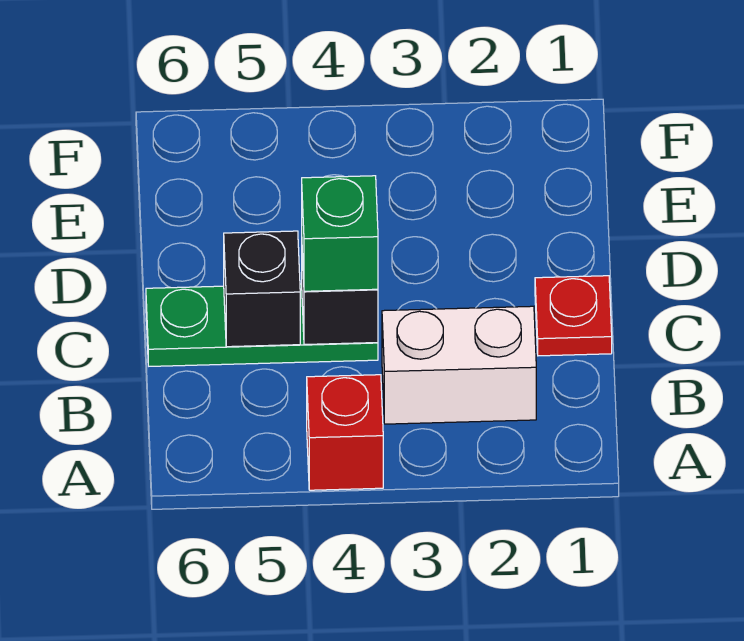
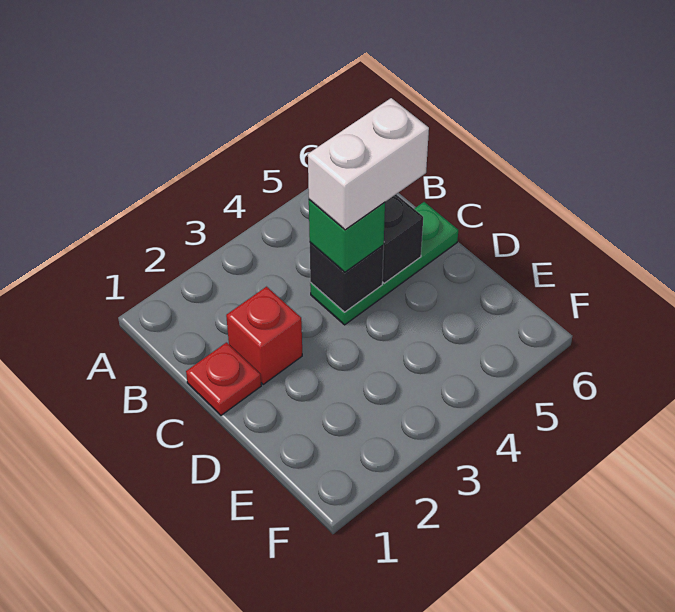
red 1x1 brick [307,375,383,490] -> red 1x1 brick moved to [226,287,302,384]
white 1x2 brick [382,306,536,424] -> white 1x2 brick moved to [308,98,429,230]

